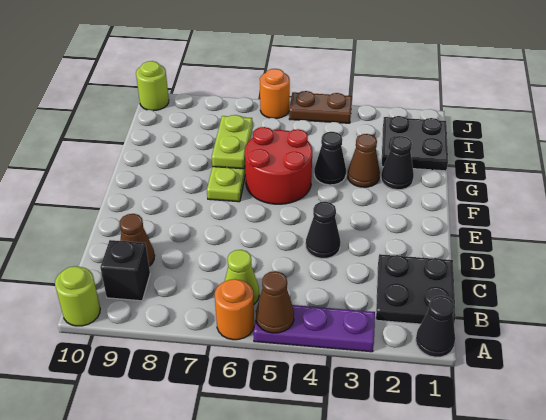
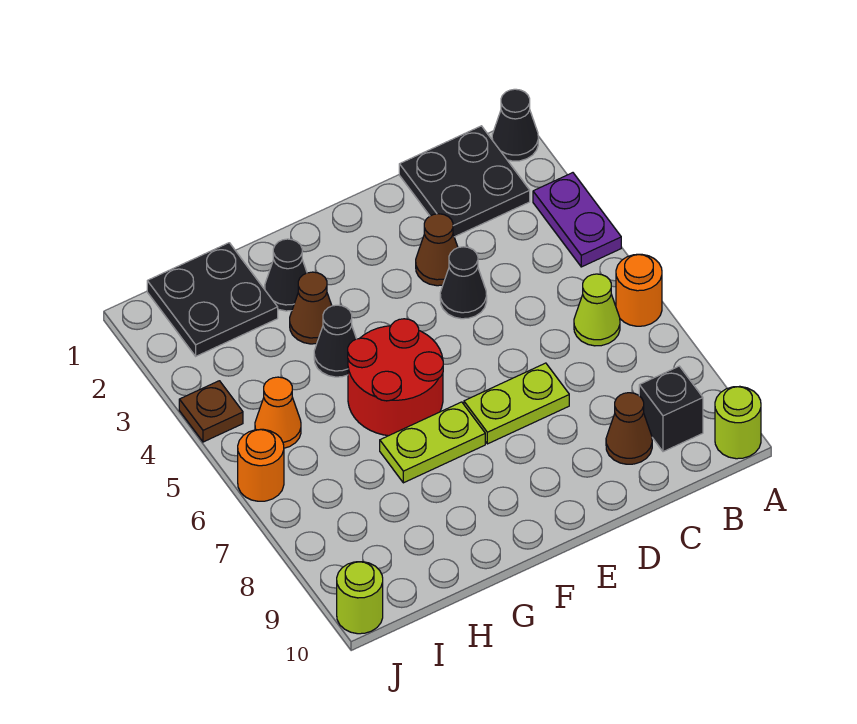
purple 1x3 plate [254,305,375,352] -> purple 1x2 plate [533,173,621,267]
brown 1x1 cone [256,271,294,333] -> brown 1x1 cone moved to [416,214,458,286]
lime 1x2 plate [212,115,253,169] -> lime 1x2 plate moved to [464,363,569,444]
none -> orange 1x1 cone [255,377,301,448]
brown 1x2 plate [289,91,352,123] -> brown 1x1 plate [179,381,243,442]

